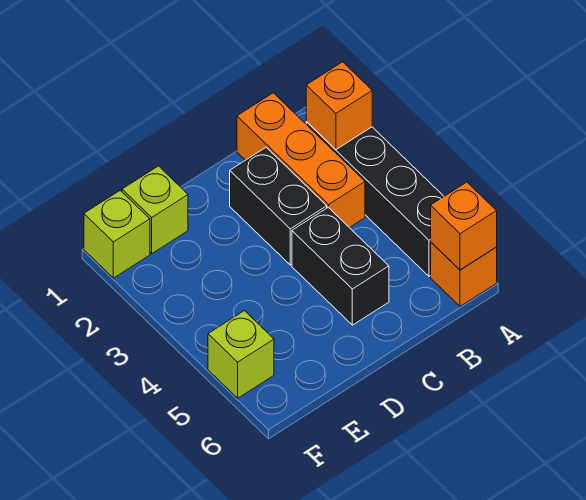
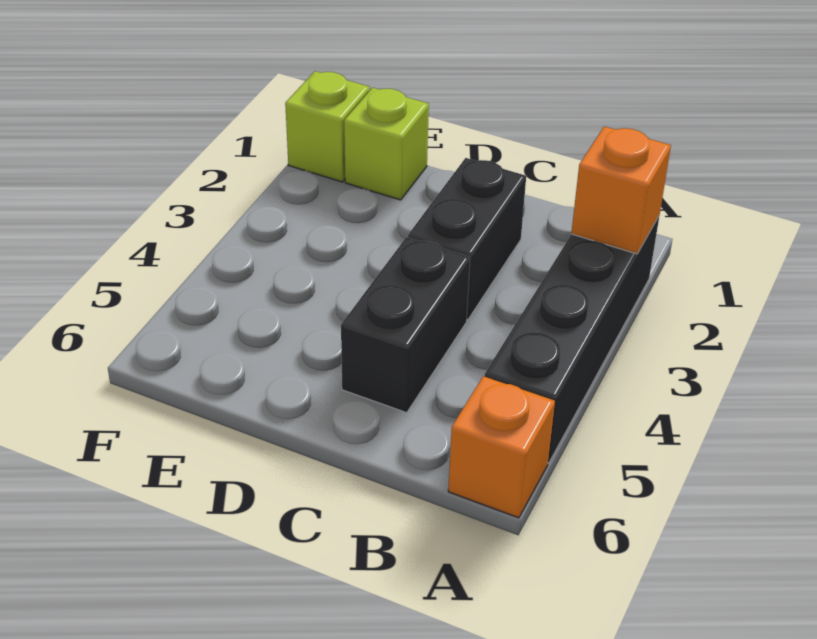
orange 1x1 brick [431,182,497,270] -> none
orange 1x3 brick [237,93,365,228] -> none
lime 1x1 brick [208,311,274,398] -> none

